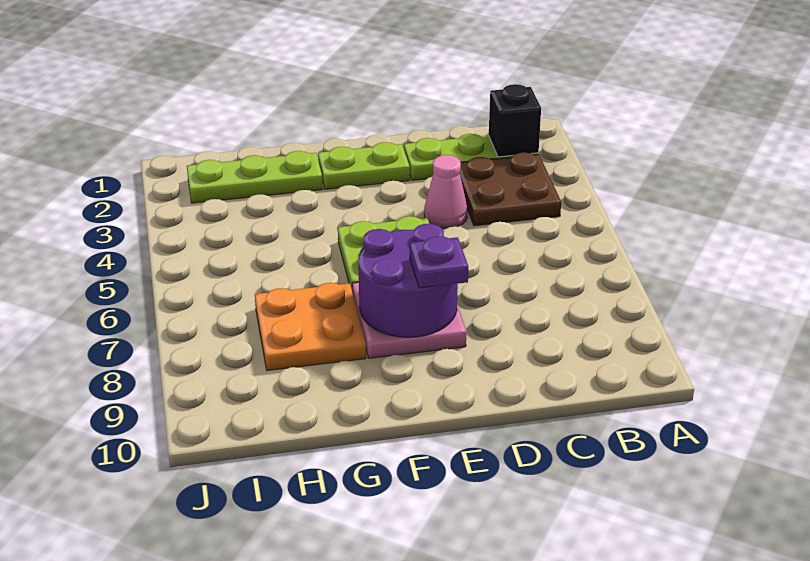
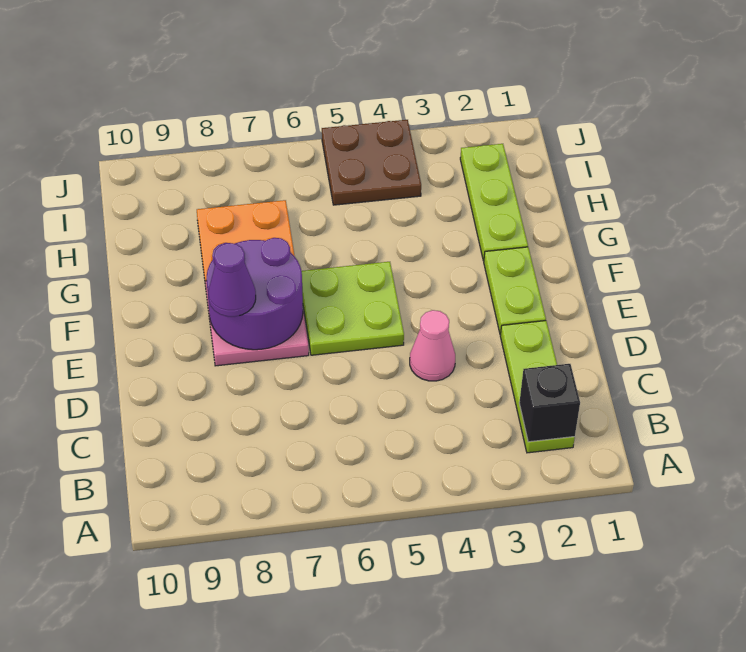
brown 2x2 plate [460,153,561,226] -> brown 2x2 plate moved to [322,120,421,205]
purple 1x1 plate [410,236,468,288] -> purple 1x1 cone [208,243,256,317]

